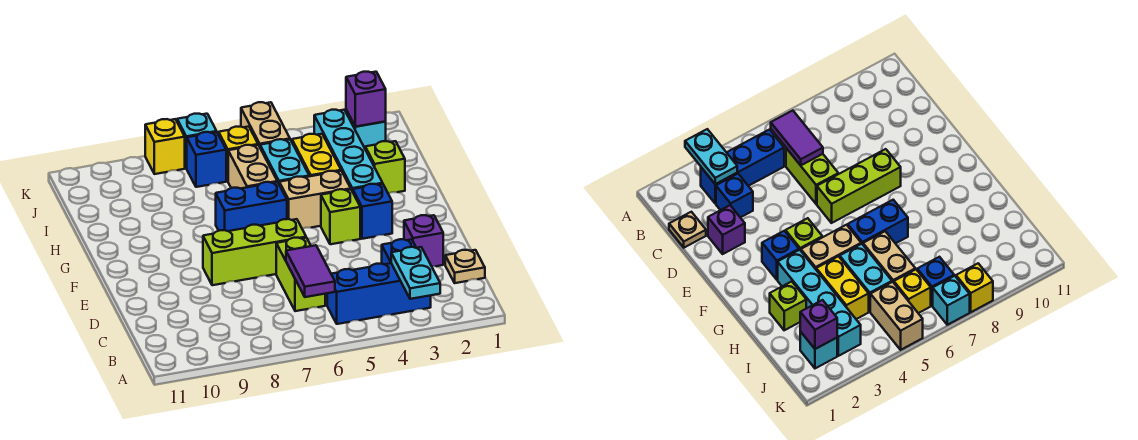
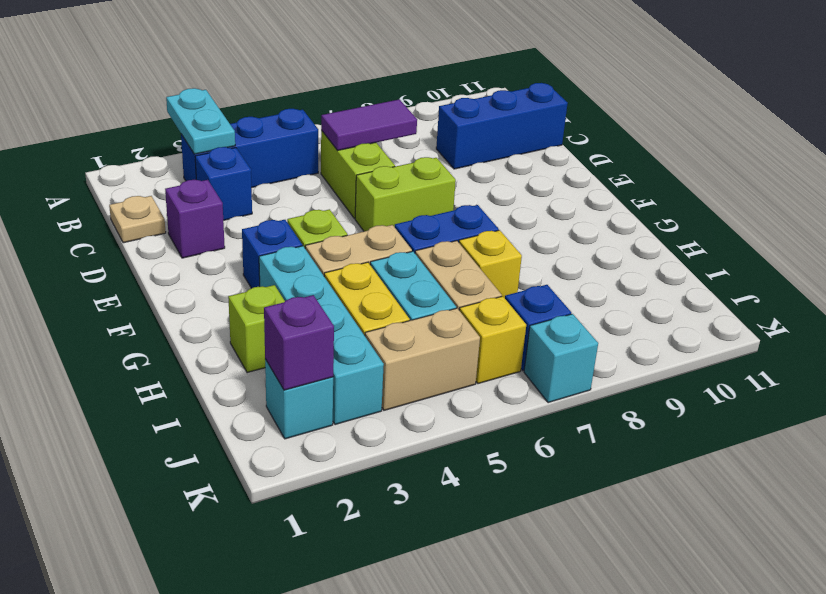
purple 1x2 tile [286,245,335,297] -> purple 1x2 tile turned to [321,99,417,150]
none -> blue 1x3 brick [436,83,568,169]
lime 1x3 brick [203,219,306,285] -> lime 1x2 brick [355,157,456,231]
tan 1x2 brick [241,102,290,146] -> tan 1x2 brick turned to [365,308,480,410]
yellow 1x1 brick [145,119,185,174] -> yellow 1x1 brick moved to [459,230,522,298]

